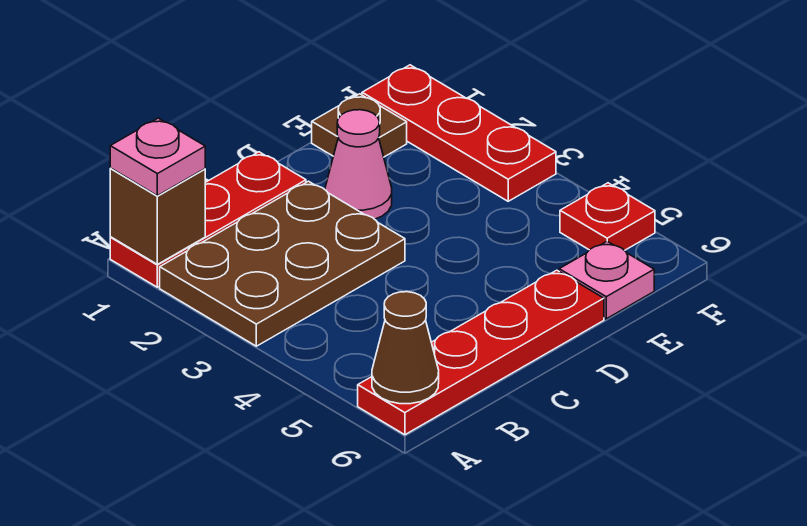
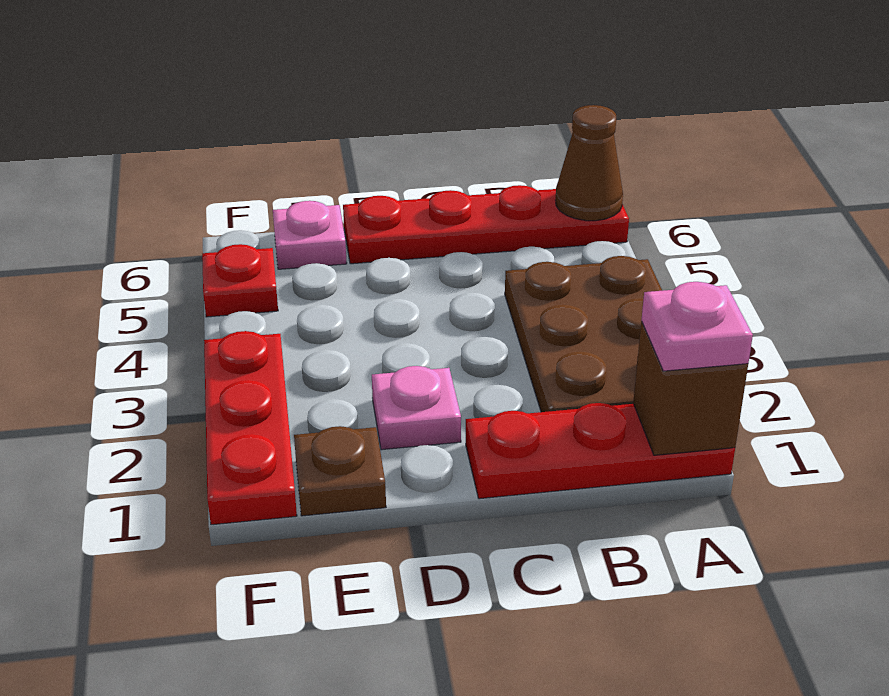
brown 2x3 plate [160,181,405,346] -> brown 2x3 plate turned to [505,256,662,412]
pink 1x1 cone [325,110,392,219] -> pink 1x1 plate [372,366,461,450]

